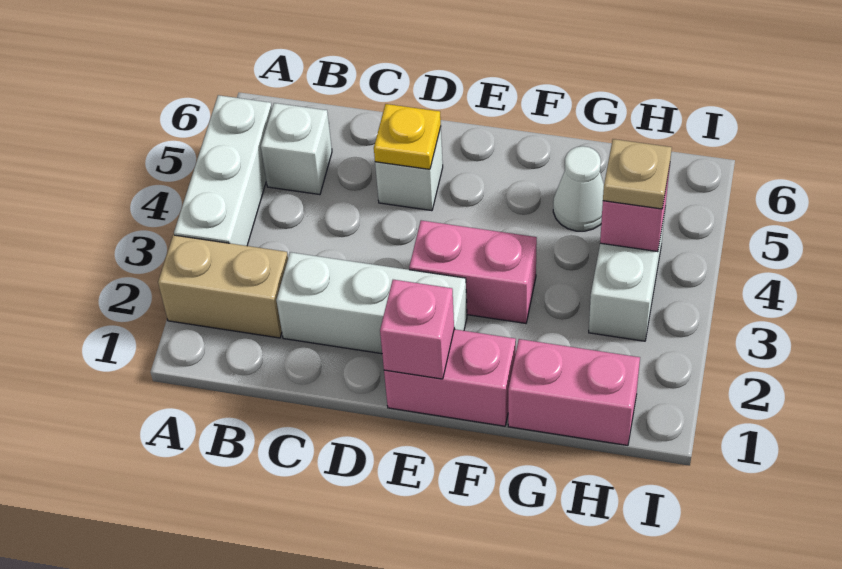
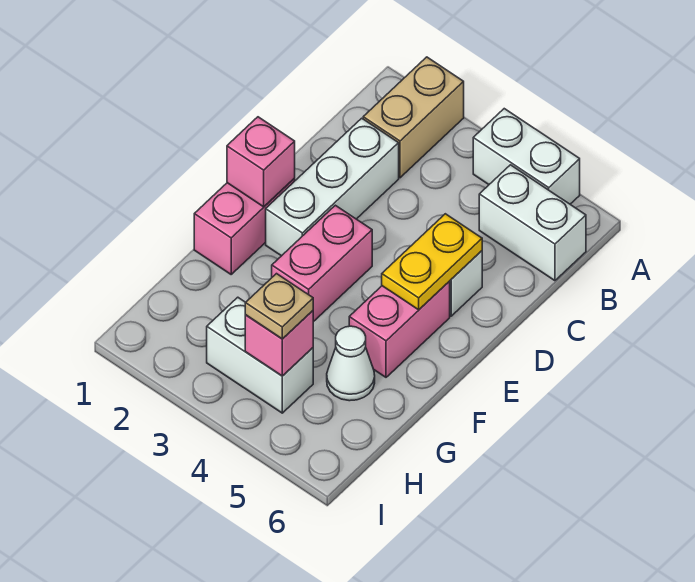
white 1x3 brick [174,95,272,246] -> white 1x2 brick [473,109,580,204]
white 1x1 brick [261,103,332,195] -> white 1x2 brick [479,165,586,281]
yellow 1x1 plate [374,104,441,169] -> yellow 1x2 plate [382,214,482,310]
pink 1x2 brick [508,339,640,445] -> pink 1x2 brick moved to [349,281,450,377]

